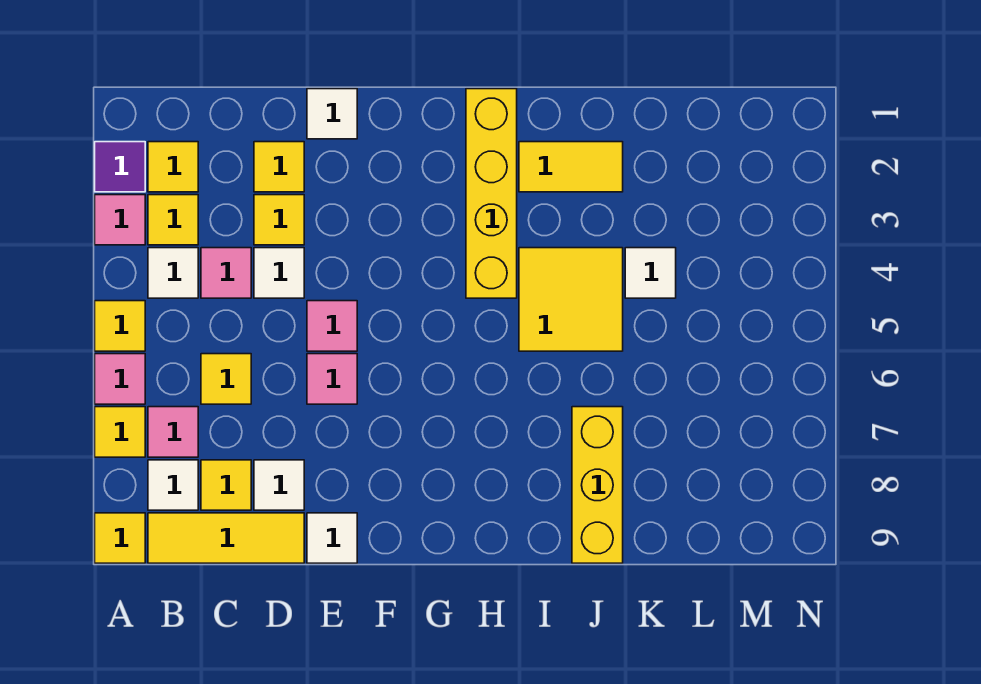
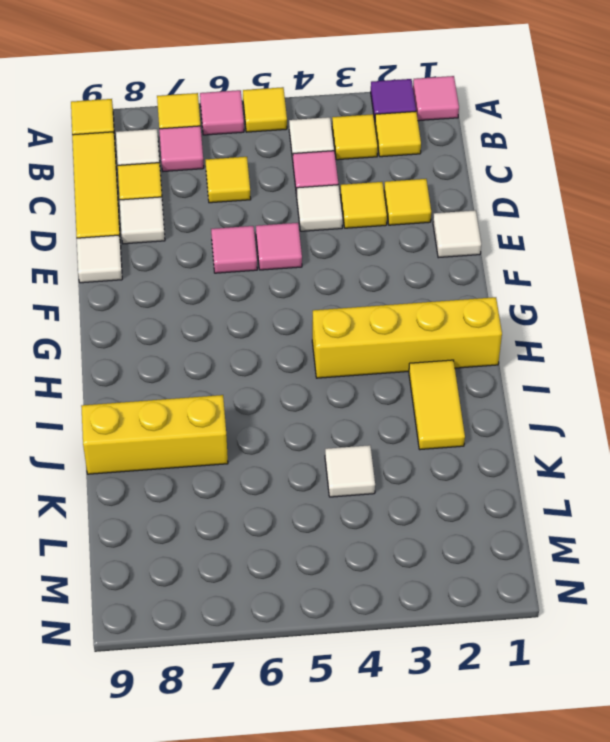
pink 1x1 tile [95,195,145,245] -> pink 1x1 tile moved to [413,76,459,121]
yellow 2x2 tile [519,248,623,351] -> none

